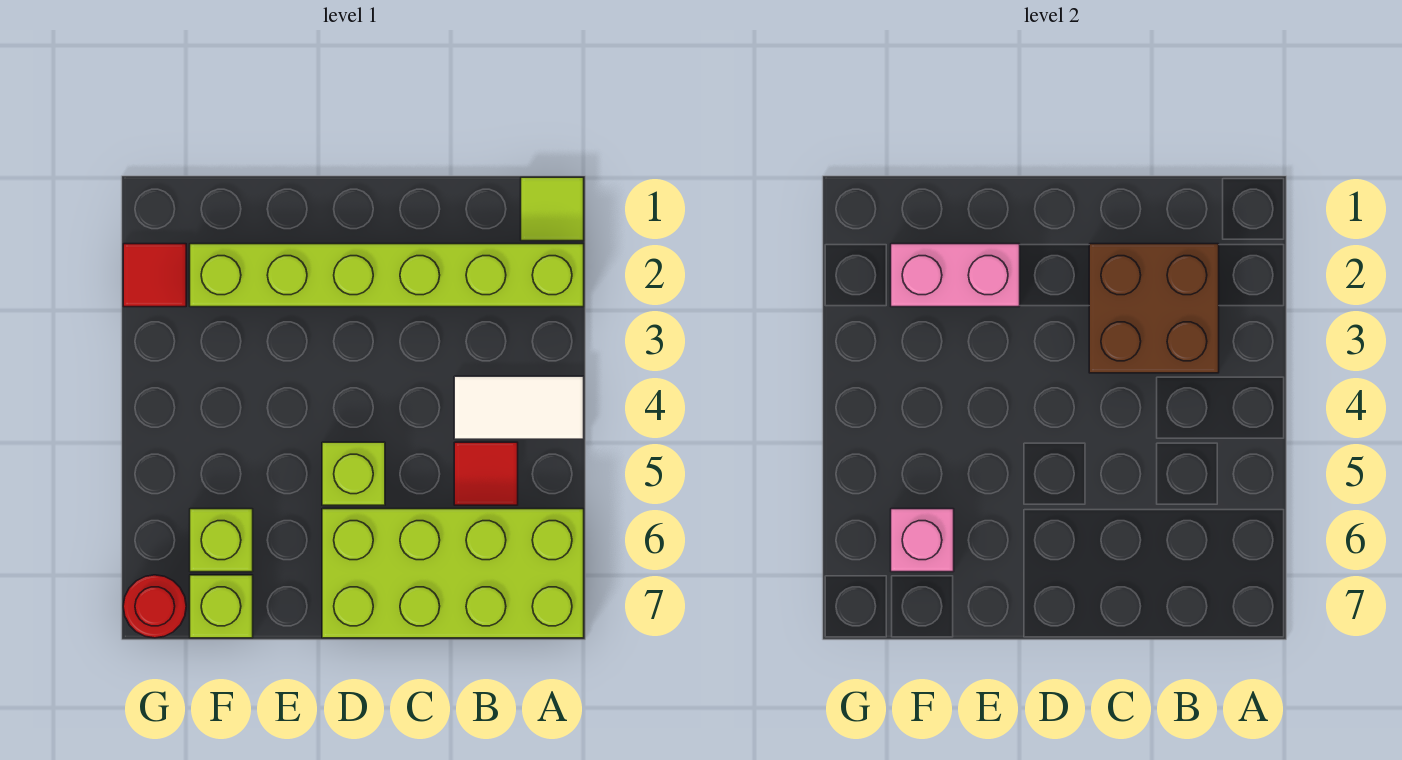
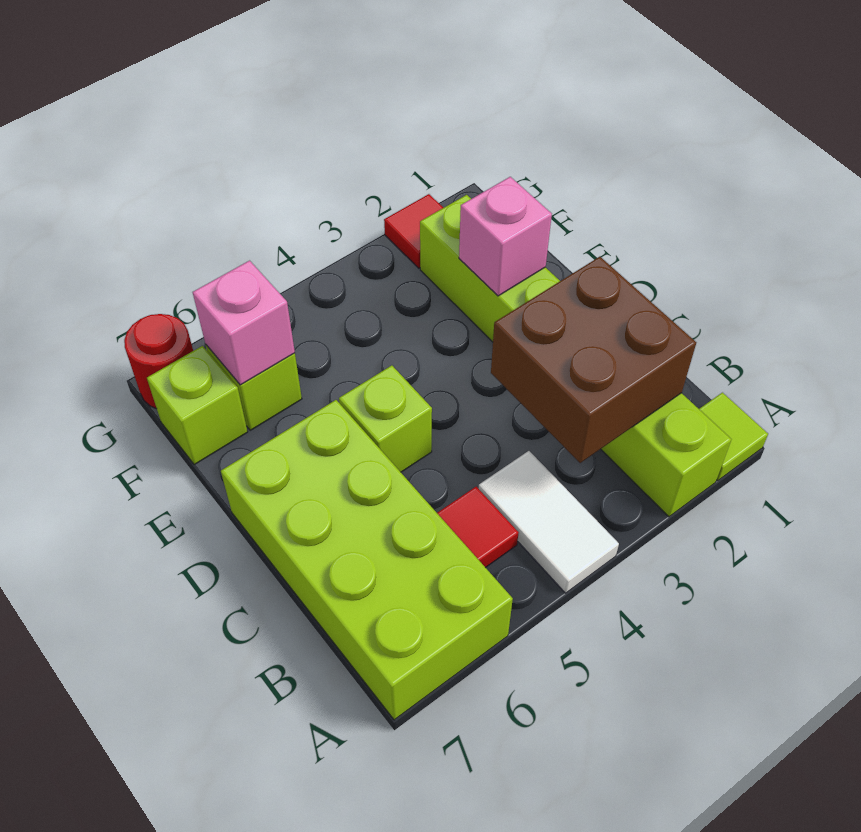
pink 1x2 brick [891,244,1020,307] -> pink 1x1 brick [459,177,552,296]

